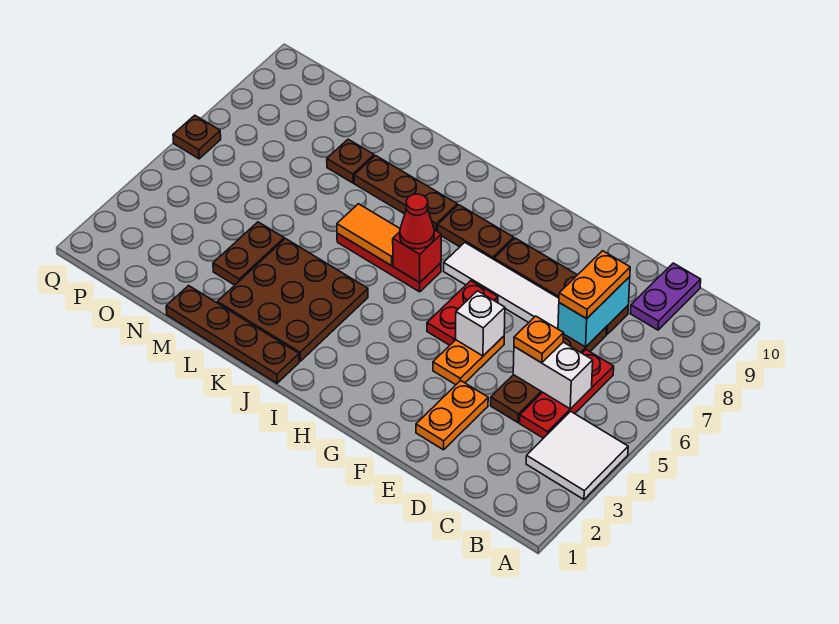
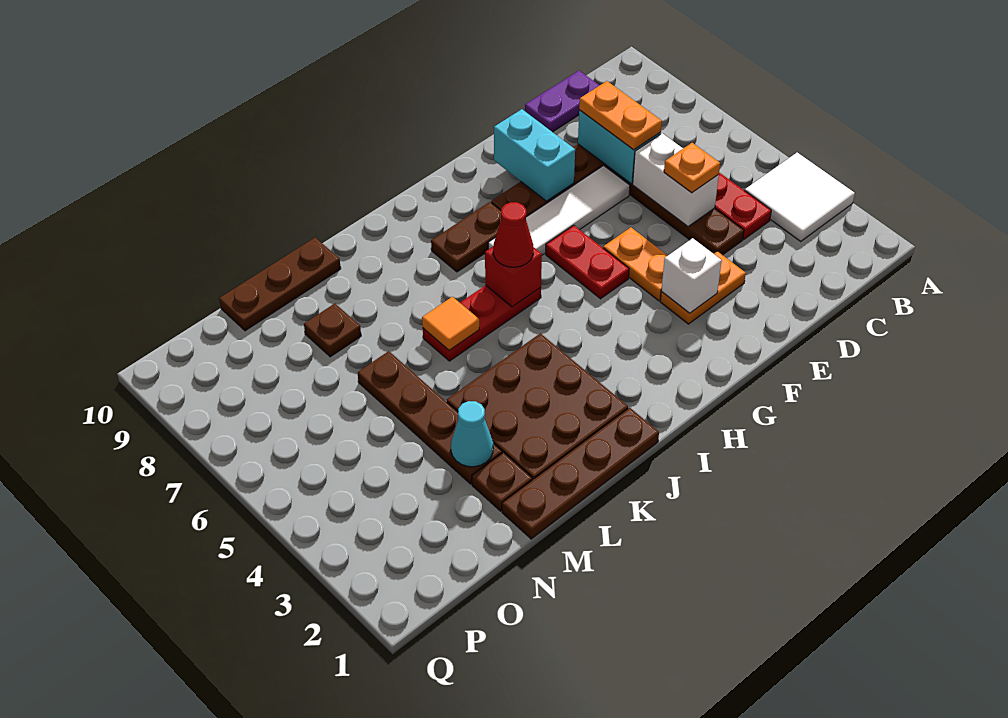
white 1x2 brick [513,342,593,409] -> white 1x2 brick turned to [633,133,719,227]
purple 1x2 plate [630,263,701,330] -> purple 1x2 plate turned to [525,71,599,132]
orange 1x2 plate [416,381,488,450] -> orange 1x2 plate turned to [660,251,746,324]
white 1x1 brick [456,291,505,356] -> white 1x1 brick moved to [661,238,722,313]
none -> cyan 1x2 brick [494,109,575,201]
orange 1x2 tile [337,204,400,266] -> orange 1x1 tile [422,297,479,350]
brown 1x3 plate [354,156,457,232] -> brown 1x3 plate moved to [219,238,341,331]
brown 1x2 plate [213,222,284,285] -> brown 1x4 plate [358,351,502,484]
none -> cyan 1x1 cone [451,401,493,467]
brown 1x1 plate [173,115,221,159] -> brown 1x1 plate moved to [472,453,532,511]

